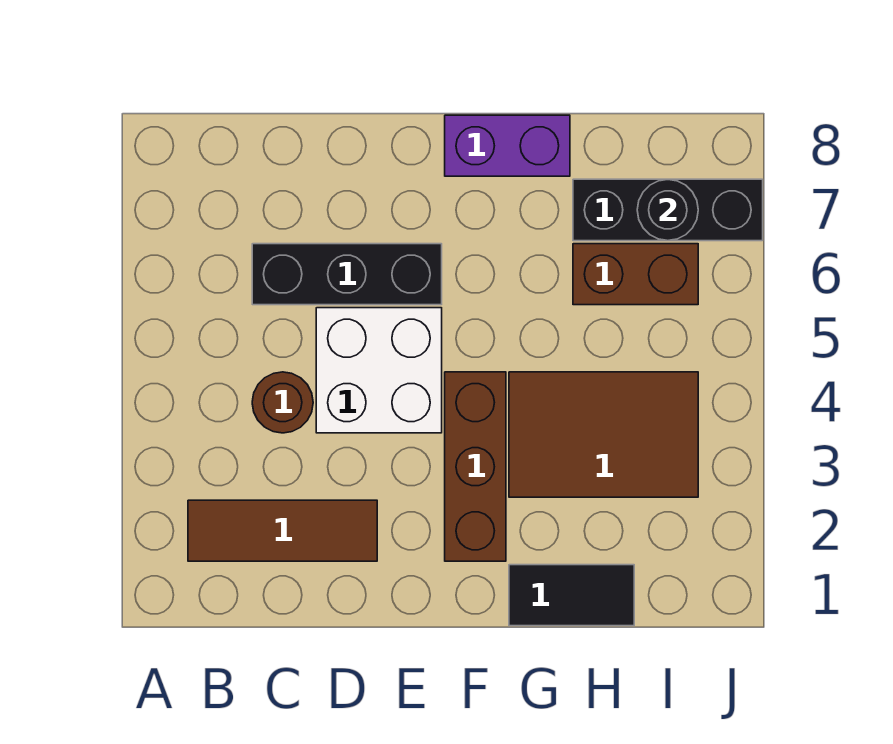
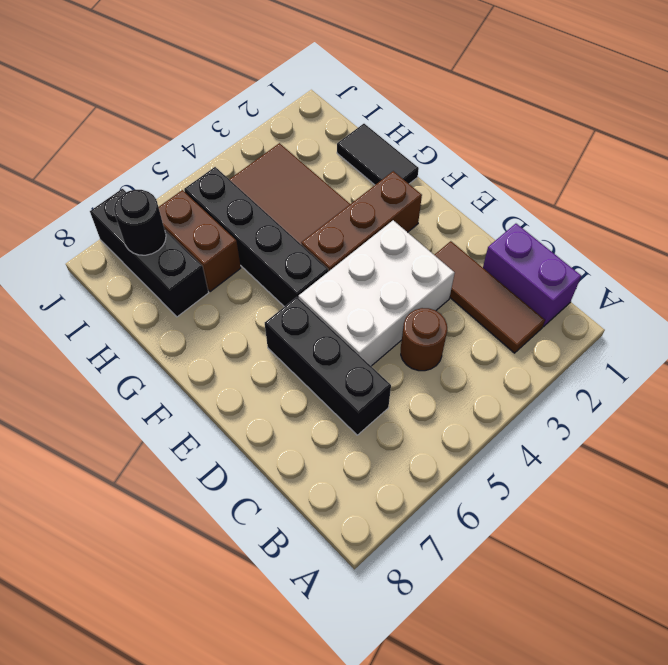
white 2x2 brick [316,308,442,433] -> white 2x3 brick [299,220,455,366]
none -> black 1x4 brick [184,167,328,307]
purple 1x2 brick [445,115,570,176] -> purple 1x2 brick moved to [483,224,581,327]

